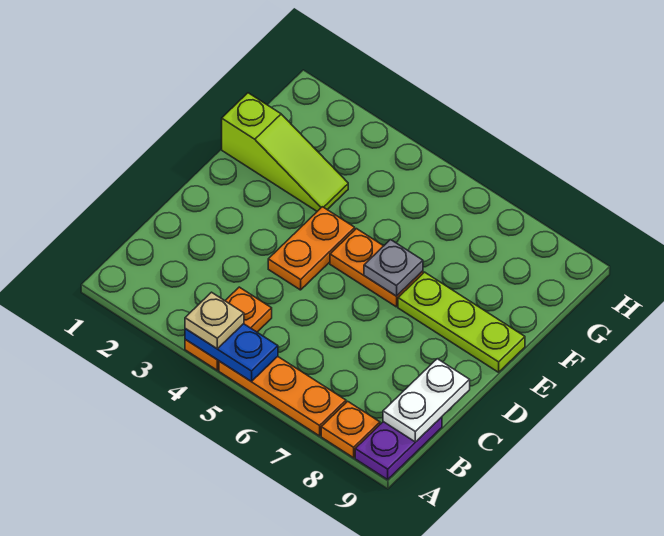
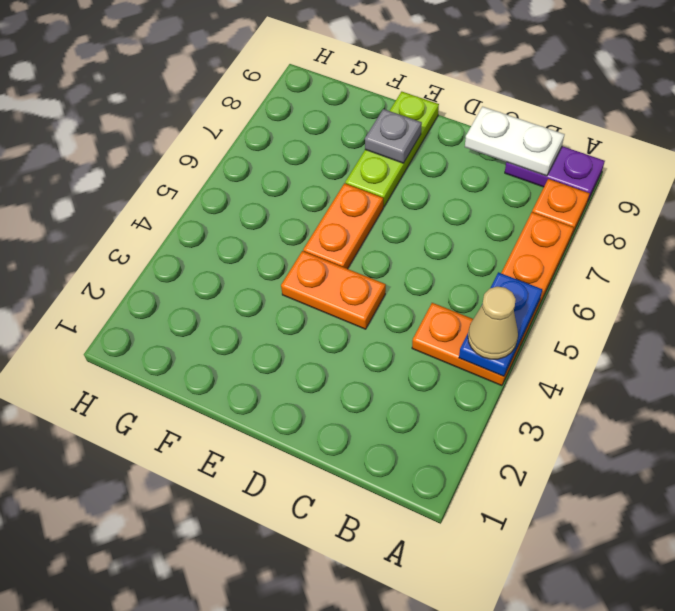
tan 1x1 plate [185,292,244,349] -> tan 1x1 cone [468,287,518,359]
grey 1x1 plate [364,240,423,296] -> grey 1x1 plate moved to [365,109,422,163]
lime 1x3 slope [222,93,348,211] -> none

